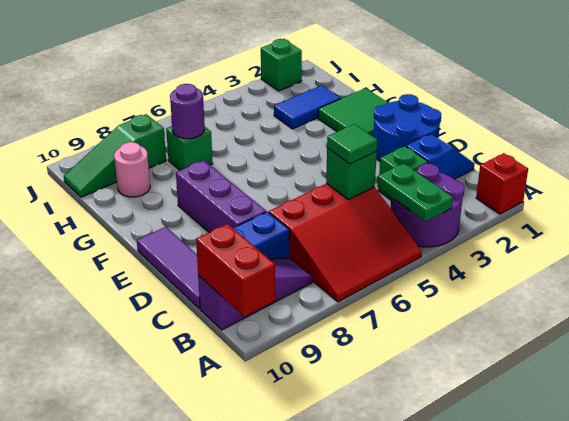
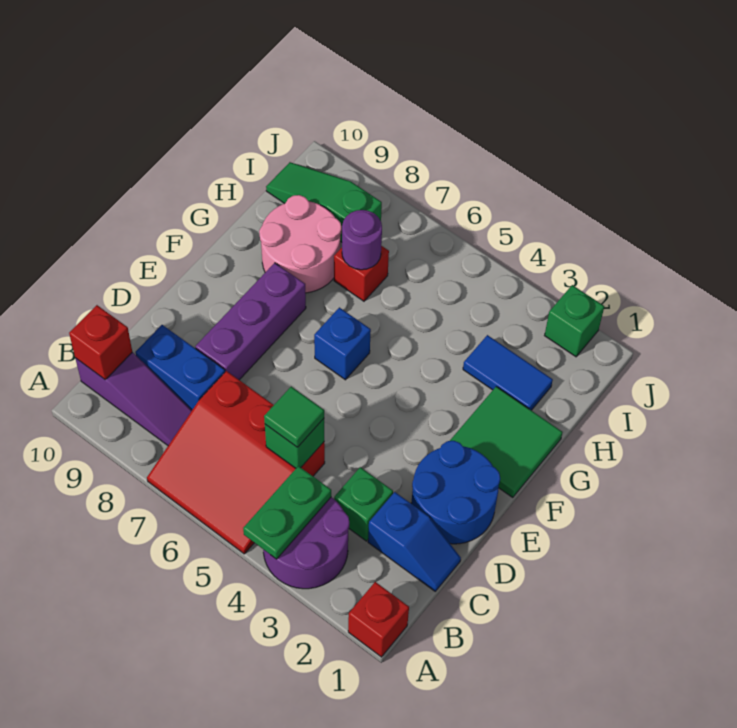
red 1x2 brick [196,224,275,317] -> red 1x1 brick [69,305,132,379]
purple 1x3 tile [137,227,200,309] -> none
none -> blue 1x1 brick [314,307,371,380]
green 1x1 brick [166,126,213,170] -> red 1x1 brick [334,246,389,301]
pink 1x1 round brick [114,142,150,197] -> pink 2x2 round brick [259,195,342,293]

